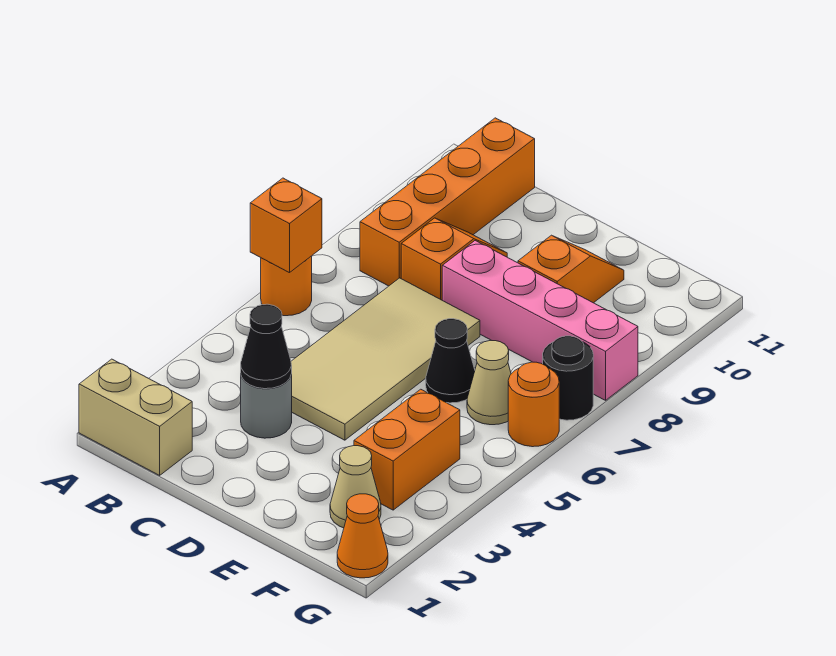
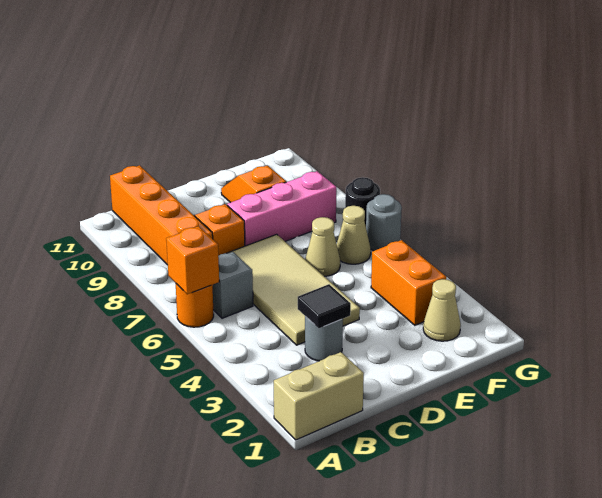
none -> grey 1x1 brick [213,252,253,318]
black 1x1 cone [241,304,292,389] -> black 1x1 tile [298,284,351,328]
pink 1x4 brick [442,241,638,400] -> pink 1x3 brick [227,171,336,246]
black 1x1 cone [426,319,475,403] -> tan 1x1 cone [305,217,340,276]
orange 1x1 cone [337,494,388,578] -> none
orange 1x1 round brick [508,362,559,447] -> grey 1x1 round brick [366,194,402,251]

